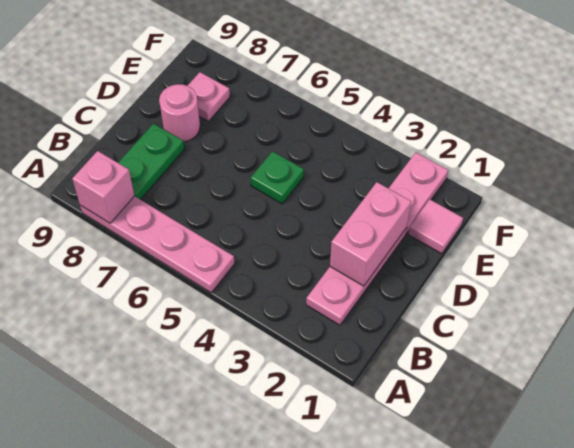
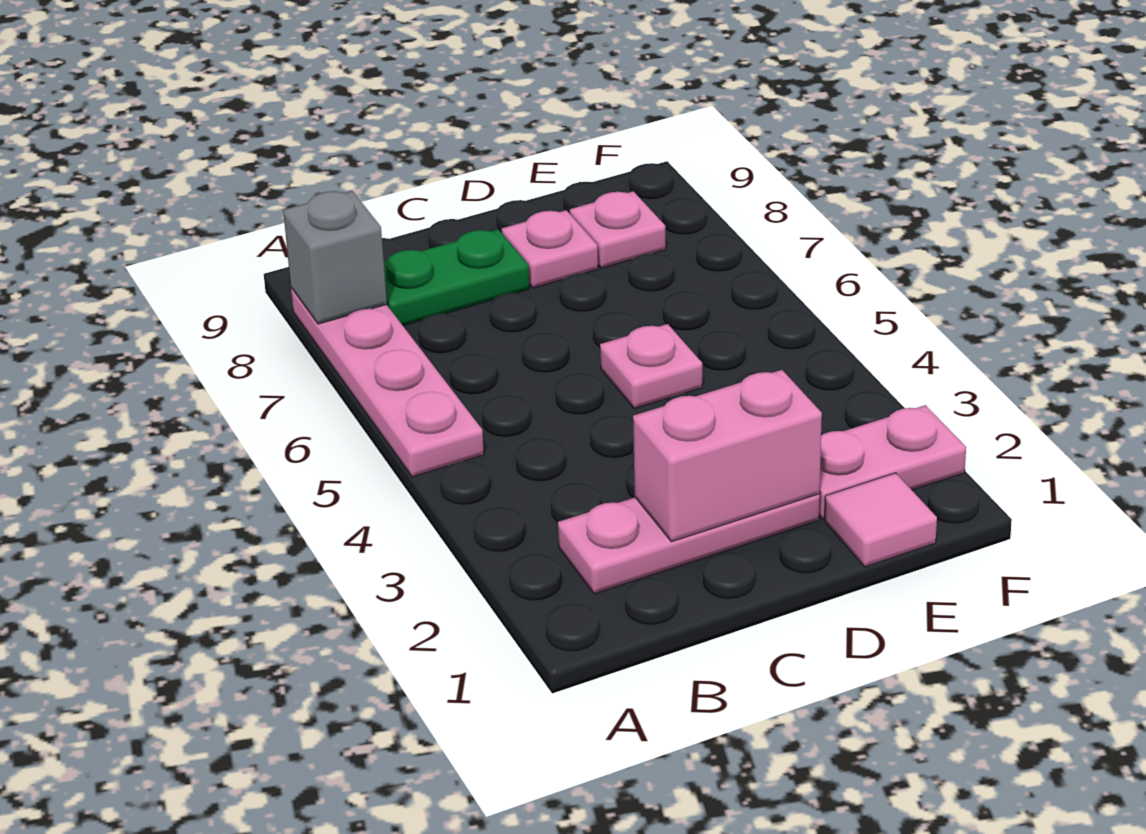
pink 1x1 brick [72,151,134,223] -> grey 1x1 brick [283,191,387,324]
green 1x1 plate [251,151,304,204] -> pink 1x1 plate [600,324,702,409]
pink 1x1 round brick [159,84,200,142] -> pink 1x1 plate [502,210,598,288]

